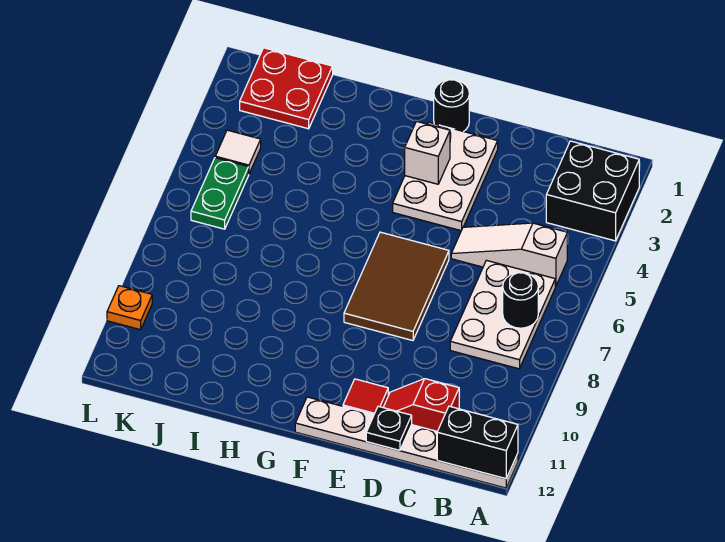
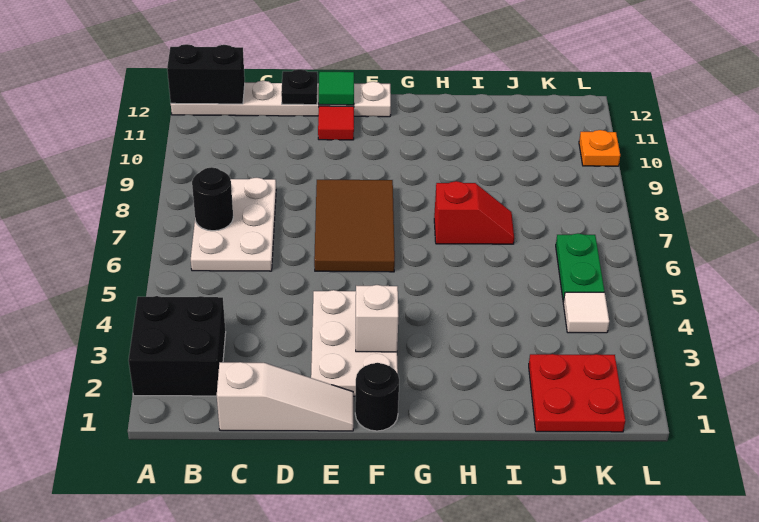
white 1x3 slope [451,223,567,286] -> white 1x3 slope moved to [217,362,353,431]
red 1x2 slope [383,379,459,431] -> red 1x2 slope moved to [434,181,514,244]
none -> green 1x1 tile [319,72,354,105]

